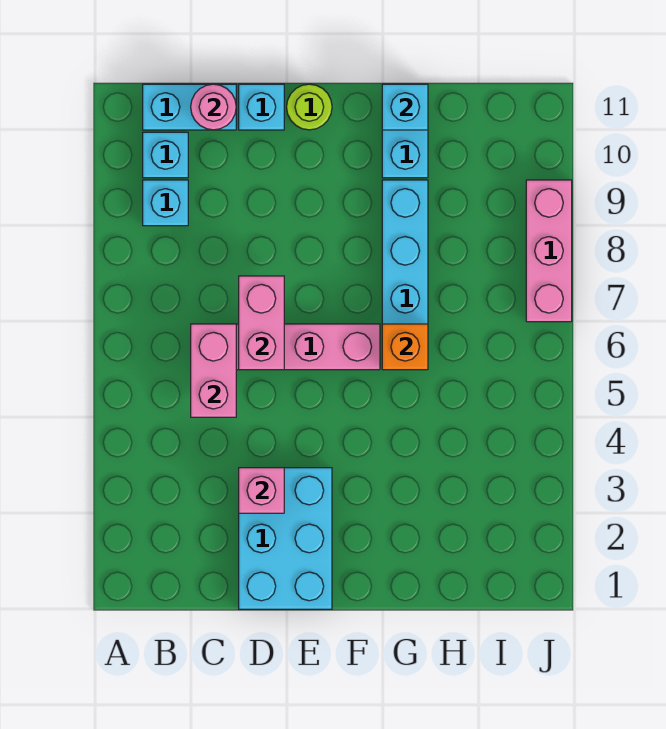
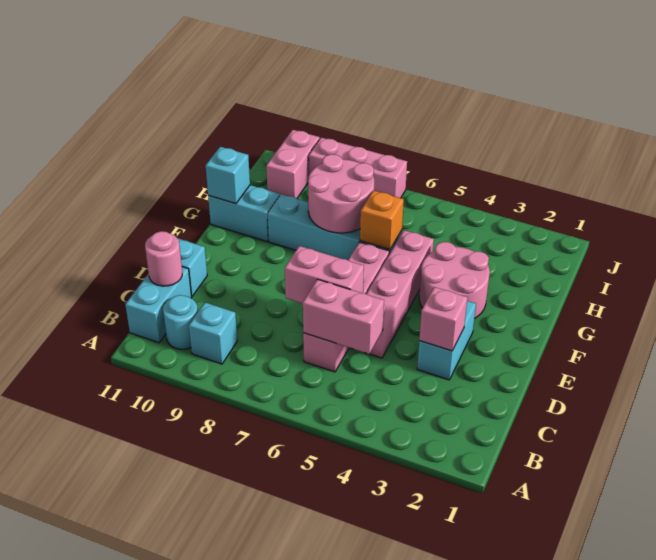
cyan 1x1 brick [143,132,188,178] -> cyan 1x1 round brick [163,295,198,349]
cyan 2x3 brick [239,468,332,609] -> cyan 1x2 brick [417,301,476,380]
none -> pink 1x4 brick [366,230,434,358]
lime 1x1 round brick [287,84,332,130] -> none
none -> pink 2x2 round brick [419,242,490,319]
none -> pink 2x2 round brick [308,154,374,233]
none -> pink 1x2 brick [266,130,320,199]

